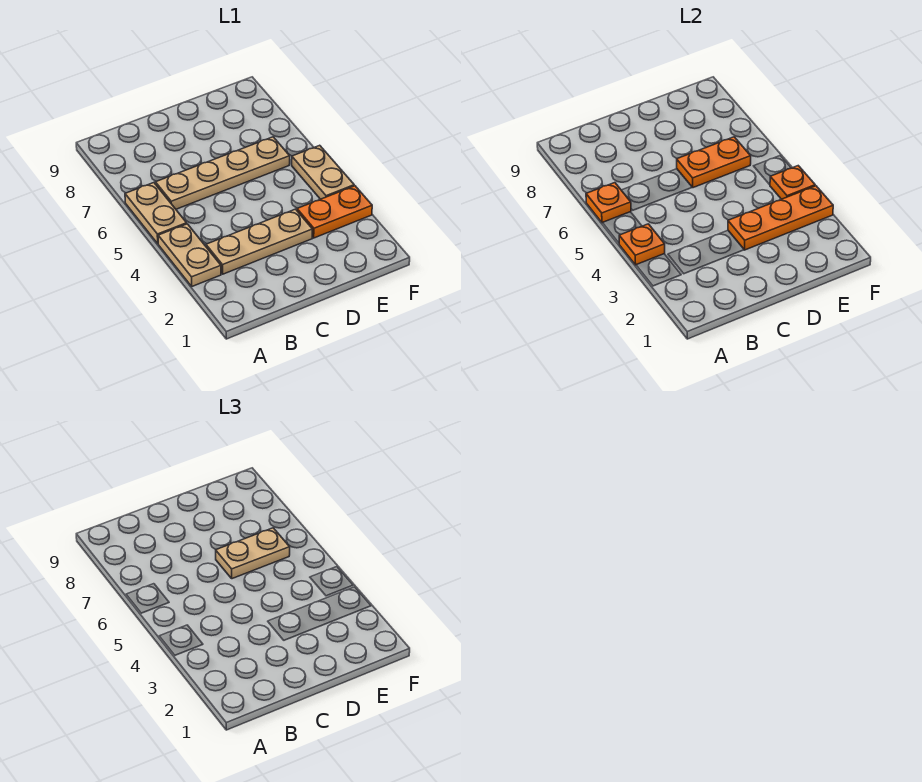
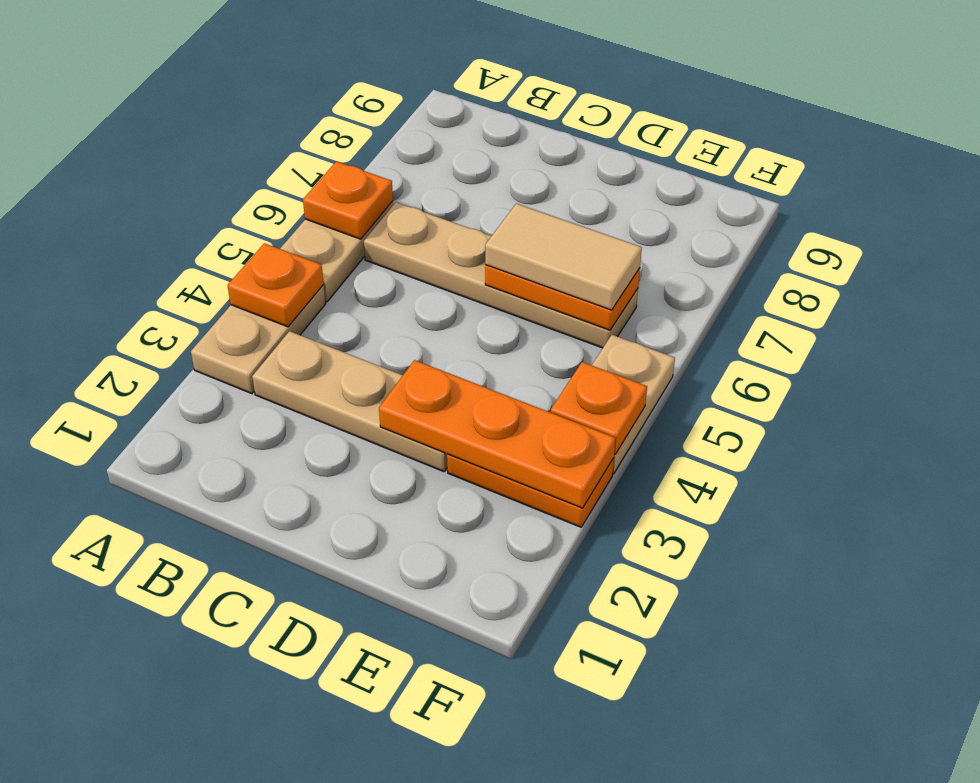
tan 1x2 plate [216,528,290,579] -> tan 1x2 tile [485,204,642,310]

